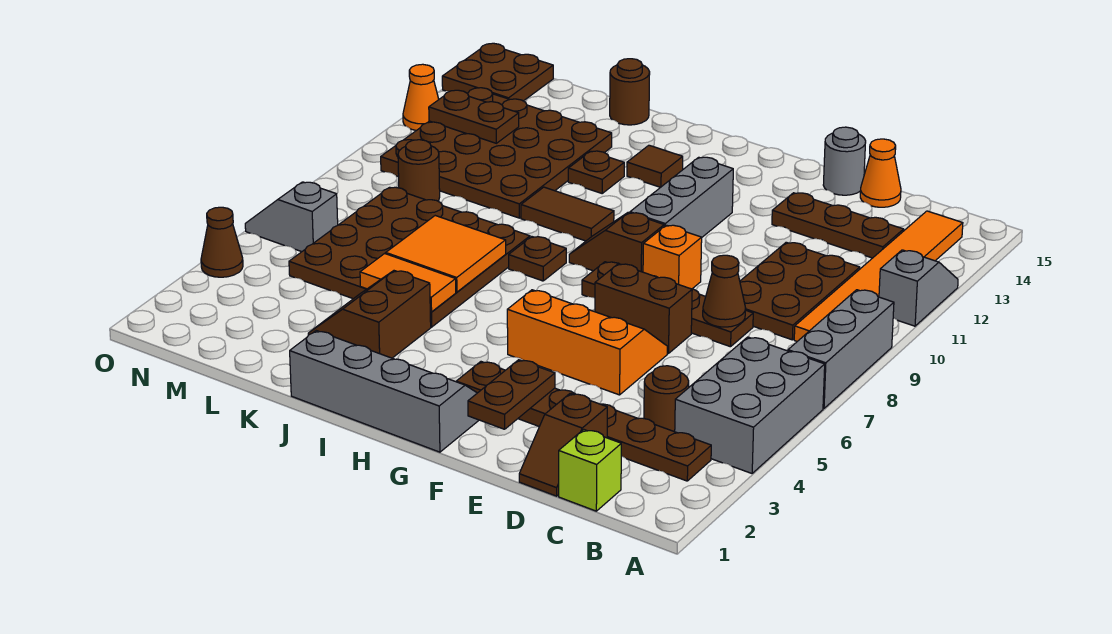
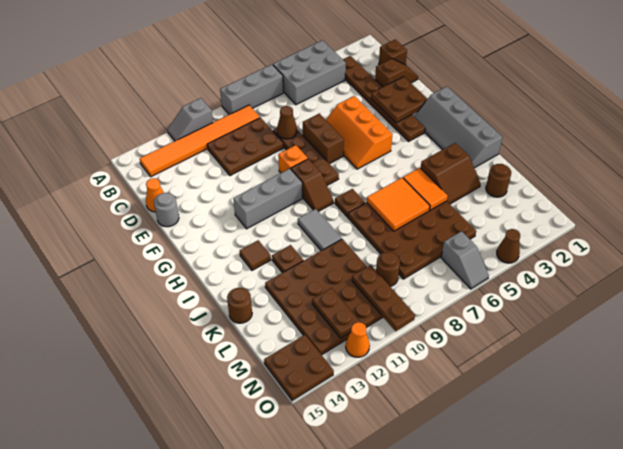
lime 1x1 brick [559,429,621,511] -> brown 1x1 brick [379,39,407,65]
brown 1x1 round brick [644,366,689,432] -> brown 1x1 round brick moved to [486,164,511,197]
brown 1x3 plate [772,193,904,258] -> brown 1x3 plate moved to [352,265,415,331]
brown 1x2 plate [468,360,555,429] -> brown 2x2 plate [371,77,427,123]
brown 1x2 tile [521,187,614,241] -> grey 1x2 tile [298,209,342,251]

